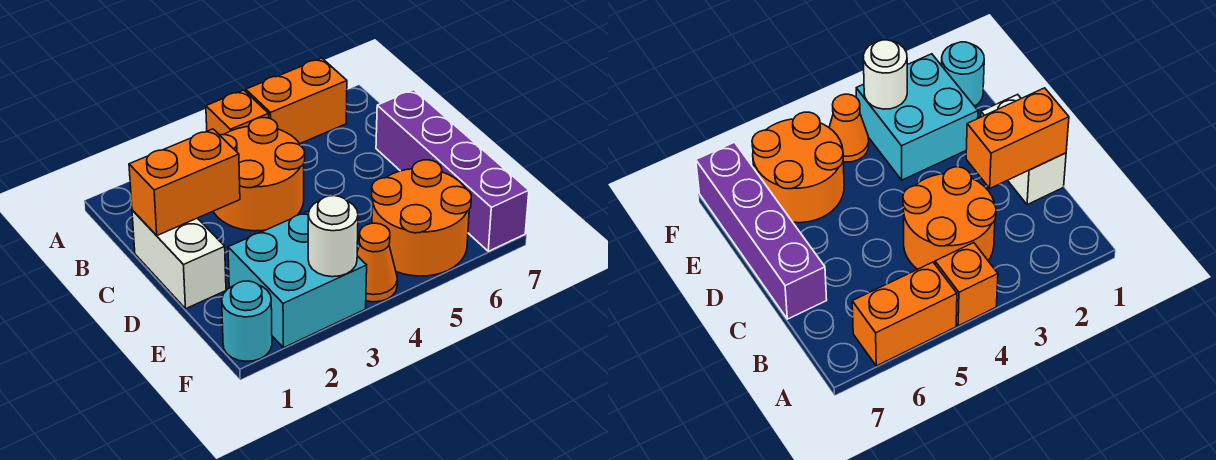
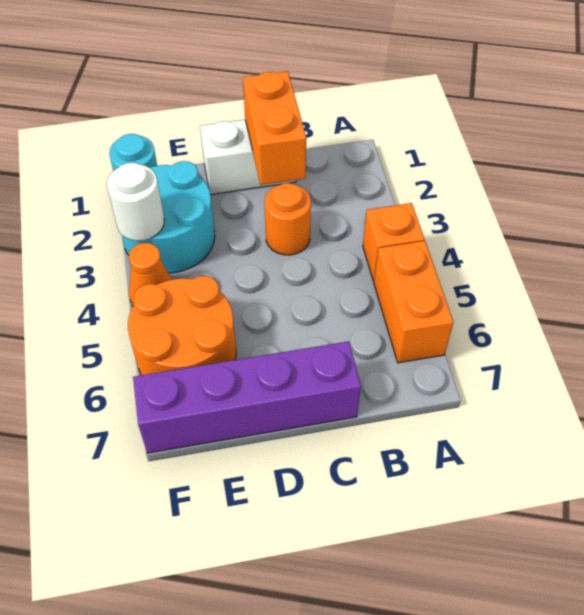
orange 2x2 round brick [213,118,305,231] -> orange 1x1 round brick [265,183,311,255]
cyan 2x2 brick [228,211,367,348] -> cyan 2x2 round brick [122,161,215,273]

